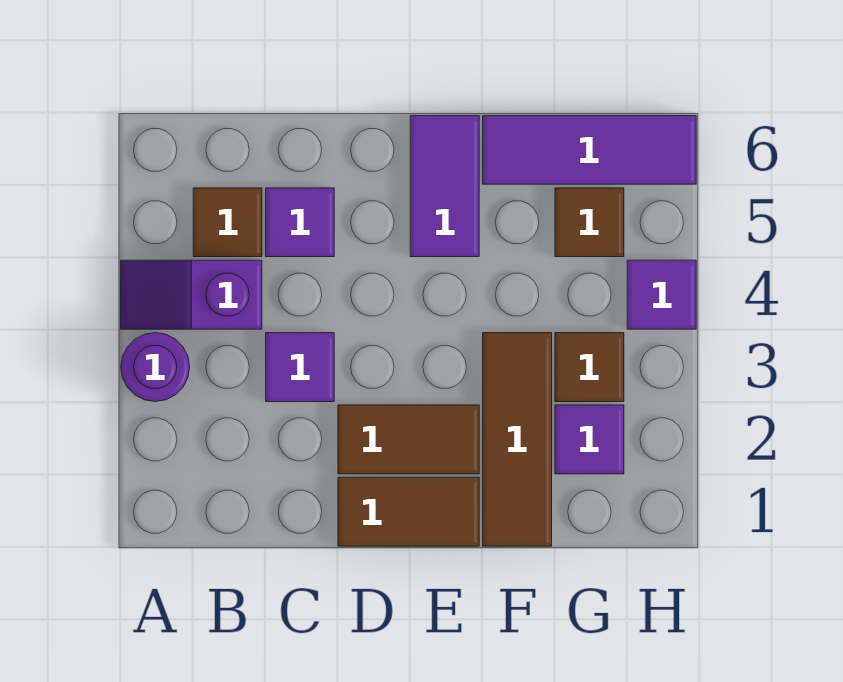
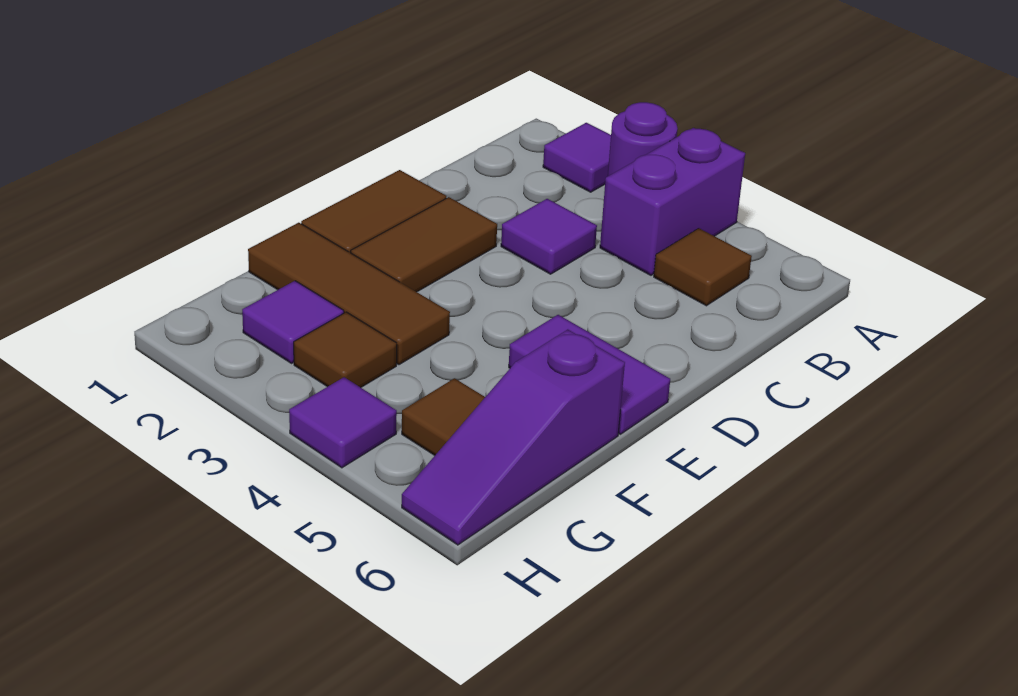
purple 1x2 slope [121,260,262,329] -> purple 1x2 brick [600,128,745,275]
purple 1x1 tile [266,188,334,257] -> purple 1x1 tile moved to [543,123,611,192]
purple 1x3 tile [483,116,696,184] -> purple 1x3 slope [402,330,625,545]

